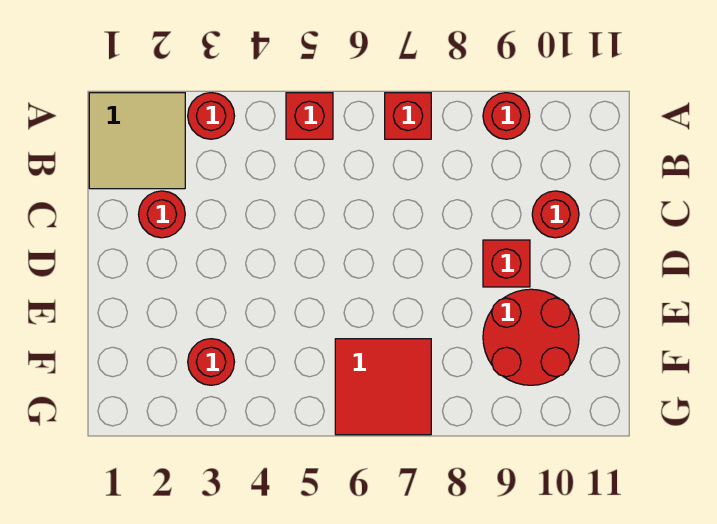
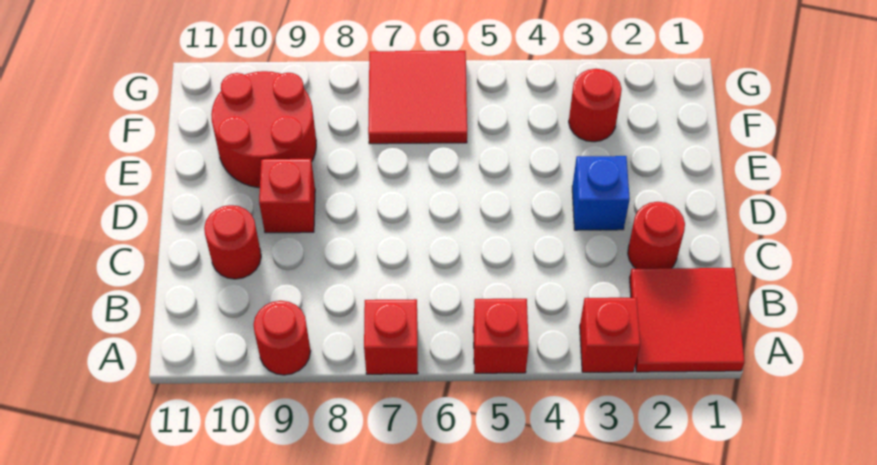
tan 2x2 tile [89,93,185,189] -> red 2x2 tile [630,268,744,372]
red 1x1 round brick [188,93,234,139] -> red 1x1 brick [580,298,640,372]
none -> blue 1x1 brick [572,156,630,230]

